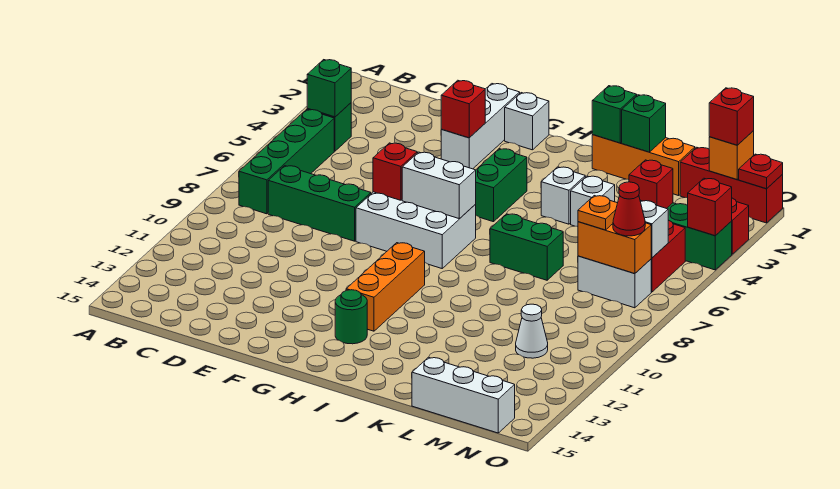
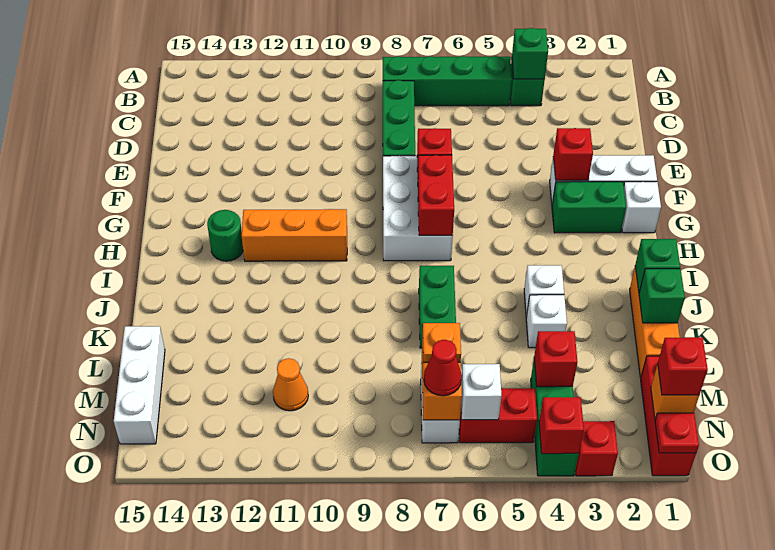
white 1x2 brick [402,152,476,219] -> red 1x2 brick [418,155,454,235]
green 1x2 brick [475,149,527,222] -> green 1x2 brick moved to [552,182,626,233]
white 1x1 cone [516,304,548,358] -> orange 1x1 cone [273,358,308,411]

